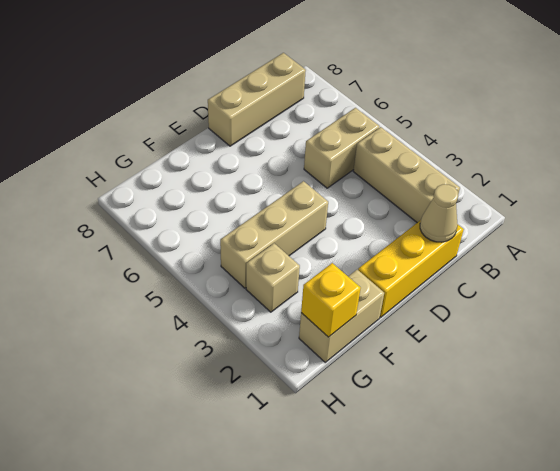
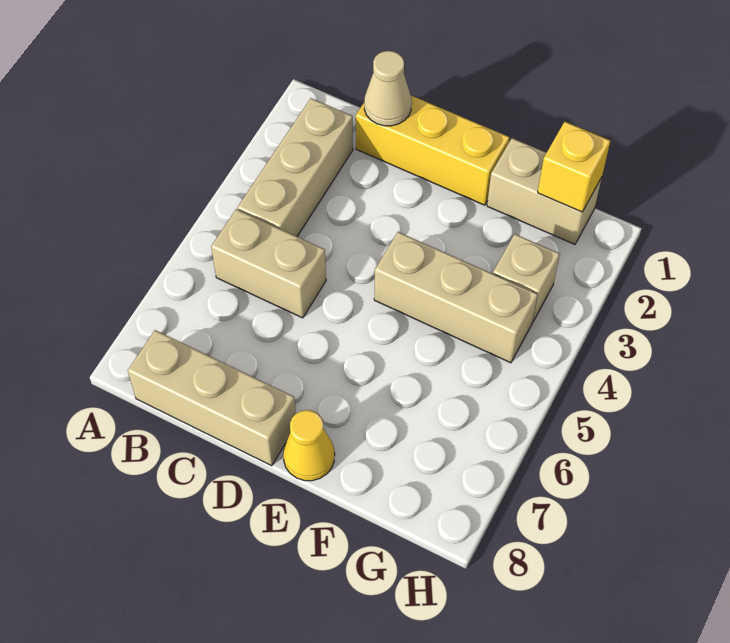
none -> yellow 1x1 cone [283,410,335,481]

